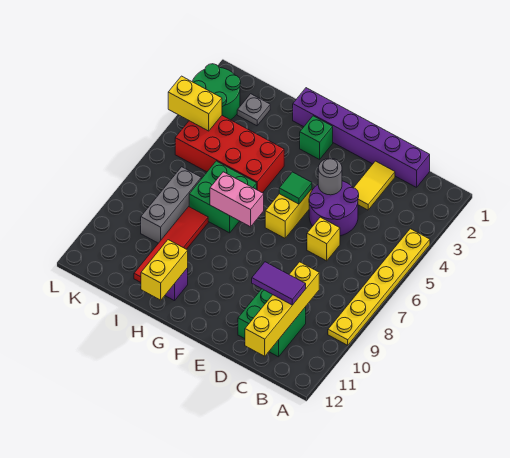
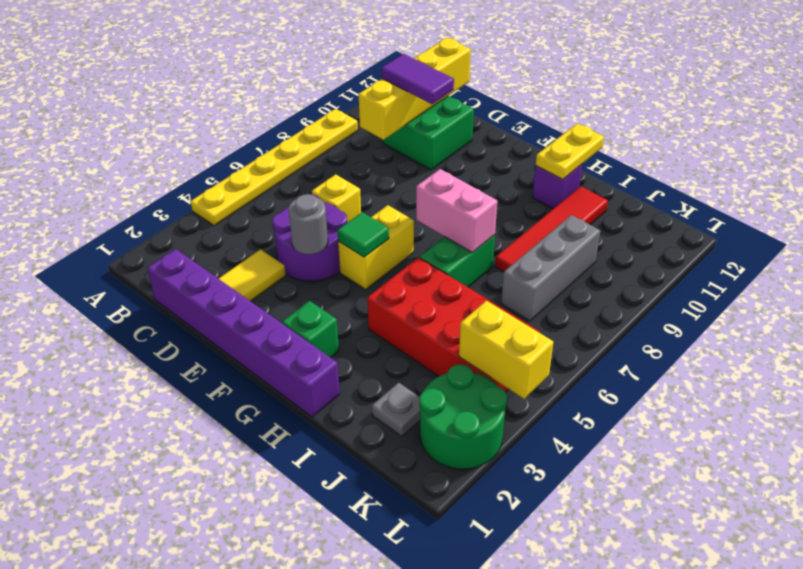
green 2x2 brick [189,161,257,233] -> green 1x2 brick [420,235,495,287]
yellow 1x2 brick [141,240,188,300] -> yellow 1x2 plate [536,123,604,179]

